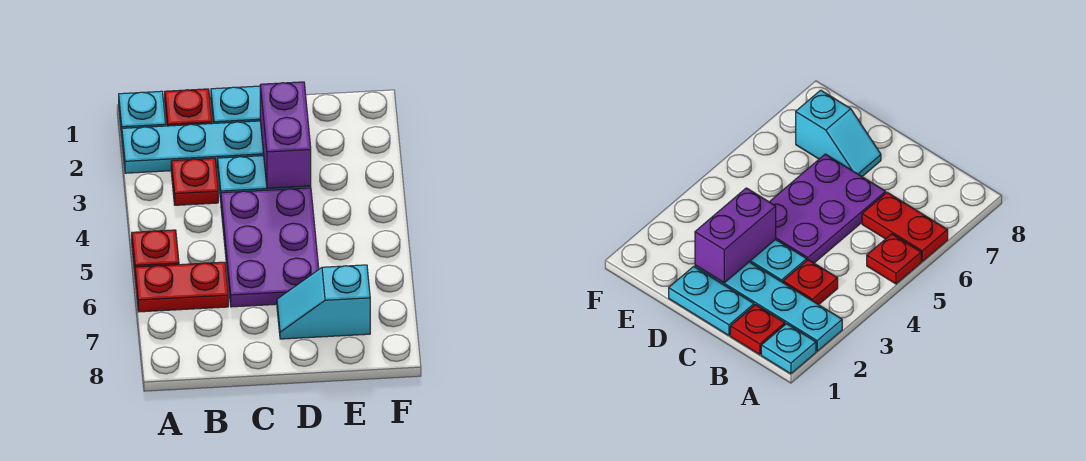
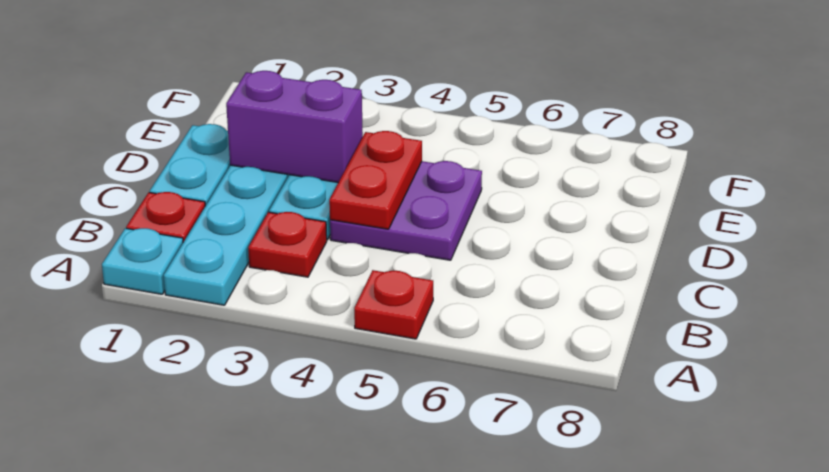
red 1x2 plate [135,262,228,312] -> red 1x2 plate moved to [329,131,422,229]
purple 2x3 plate [221,188,319,307] -> purple 2x2 plate [330,161,482,260]
cyan 1x2 slope [277,265,370,339] -> none

